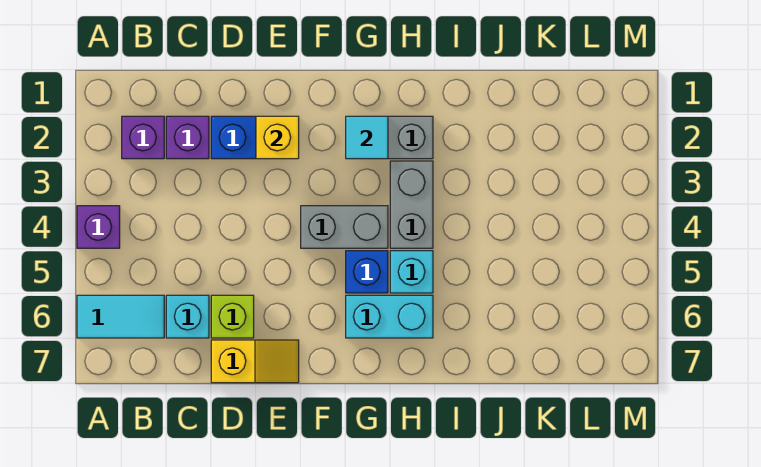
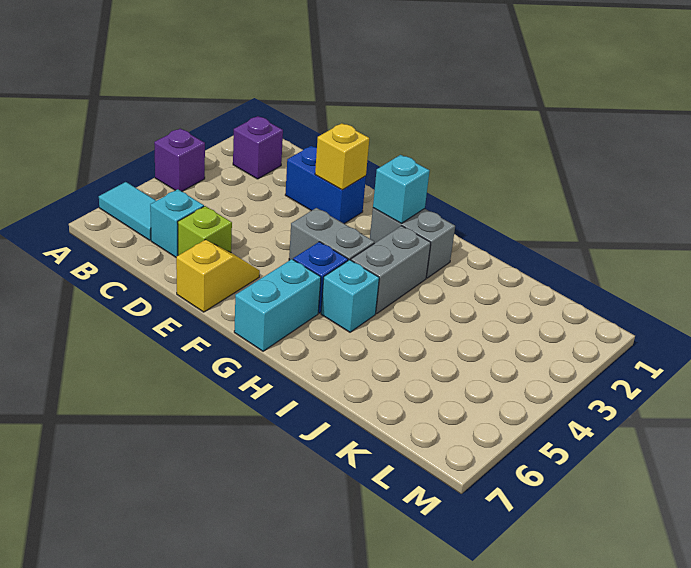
purple 1x1 brick [166,116,209,159] -> none
yellow 1x2 slope [211,340,299,383] -> yellow 1x2 slope turned to [176,240,260,312]
cyan 1x1 tile [346,116,388,159] -> cyan 1x1 brick [373,155,430,223]
cyan 1x2 brick [346,295,433,338] -> cyan 1x2 brick turned to [234,259,321,351]

